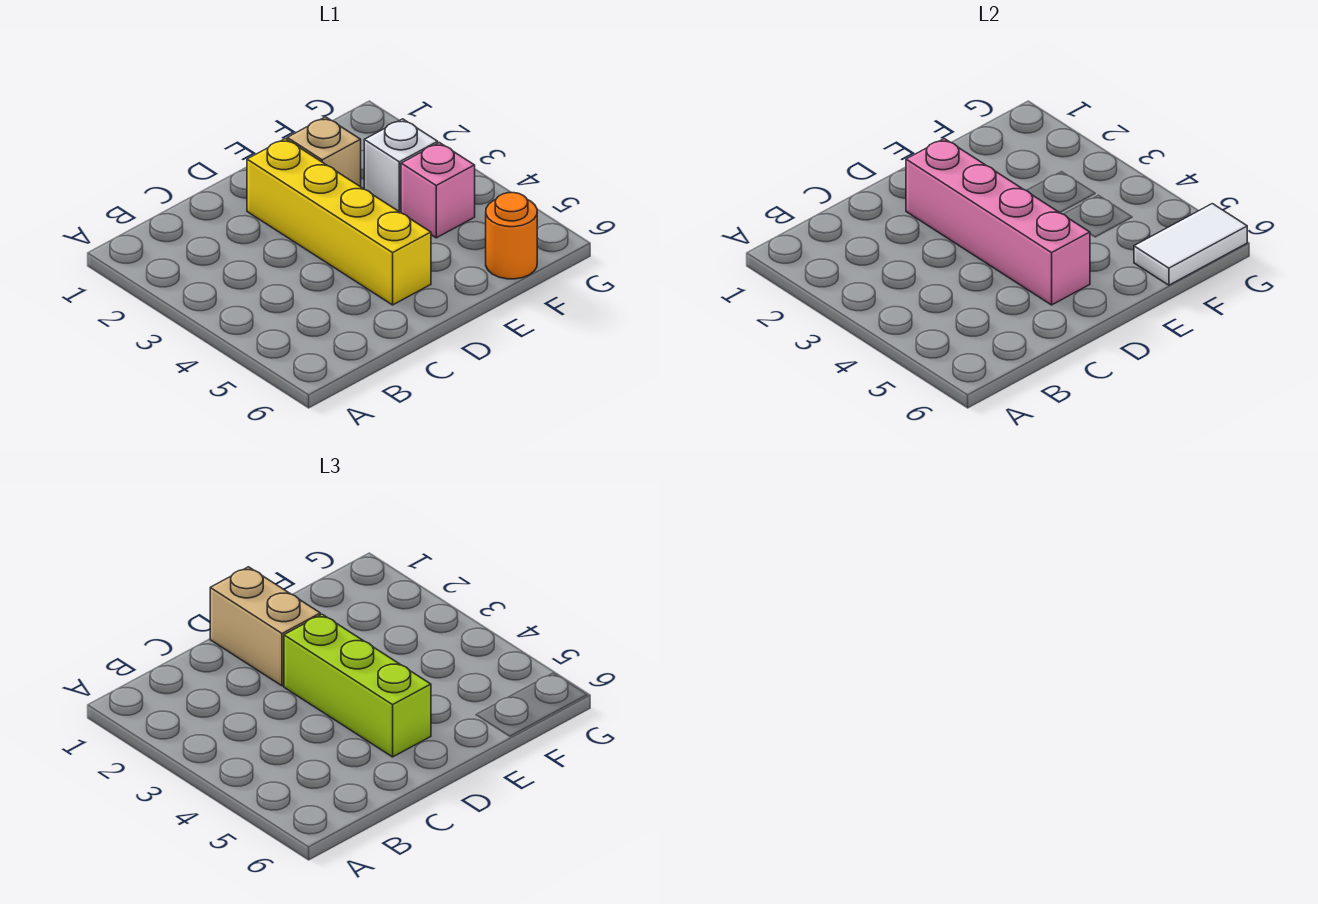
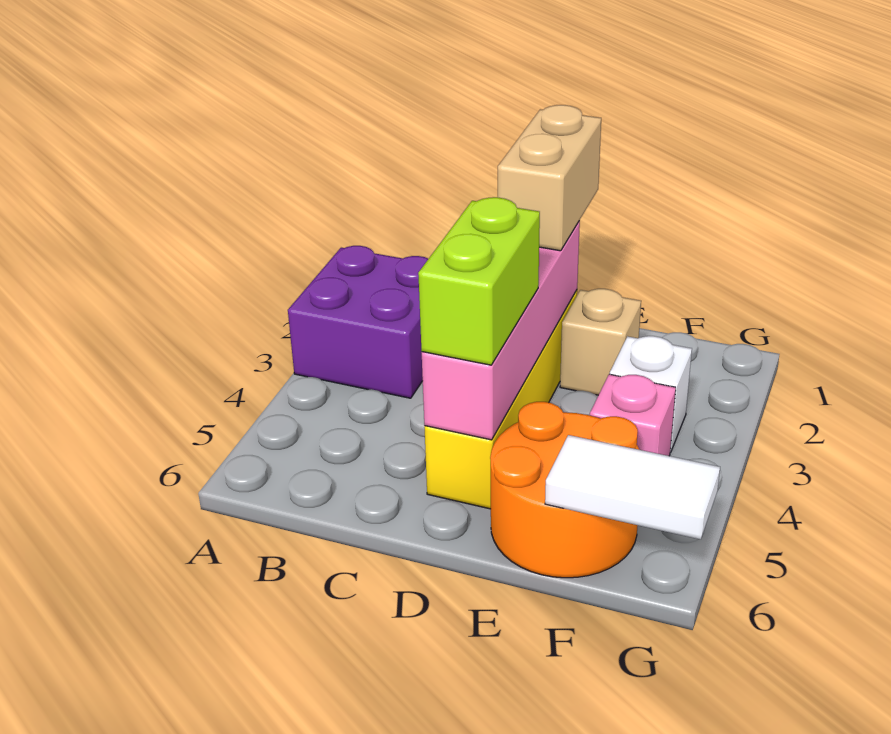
none -> purple 2x2 brick [288,246,428,398]
lime 1x3 brick [284,614,431,757] -> lime 1x2 brick [418,197,540,365]
orange 1x1 round brick [486,193,537,279] -> orange 2x2 round brick [490,402,639,578]

